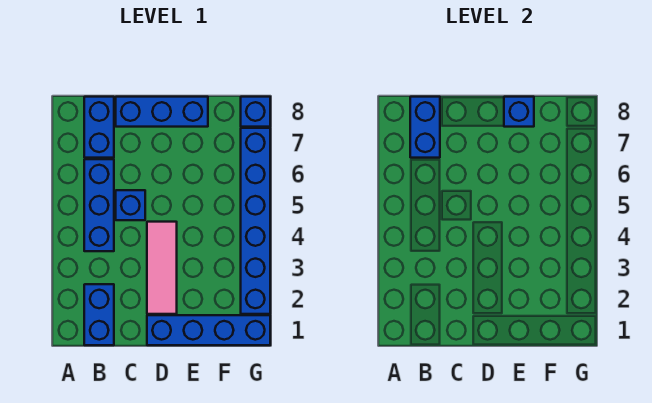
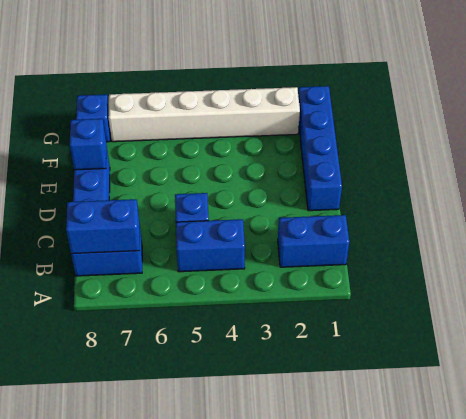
blue 1x3 brick [84,159,114,251] -> blue 1x2 brick [176,219,245,272]
pink 1x3 tile [147,222,177,314] -> none
blue 1x6 brick [241,128,270,314] -> white 1x6 brick [108,87,300,142]

